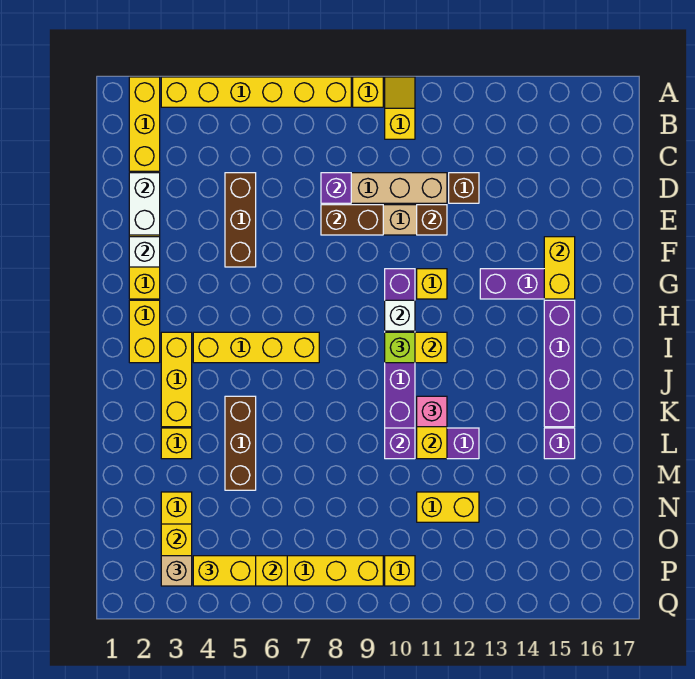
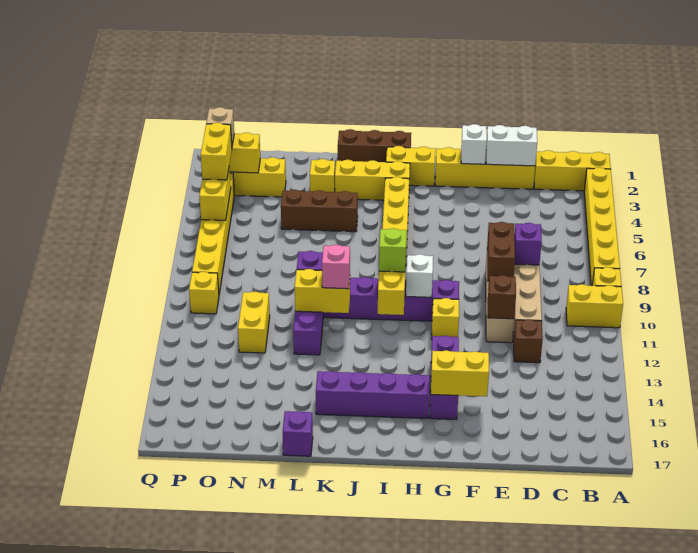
yellow 1x2 slope [385,77,415,139] -> yellow 1x2 brick [566,284,623,328]
brown 1x3 brick [225,173,256,267] -> brown 1x3 brick moved to [338,129,411,162]
purple 1x1 brick [544,428,575,459] -> purple 1x1 brick moved to [283,411,313,456]

